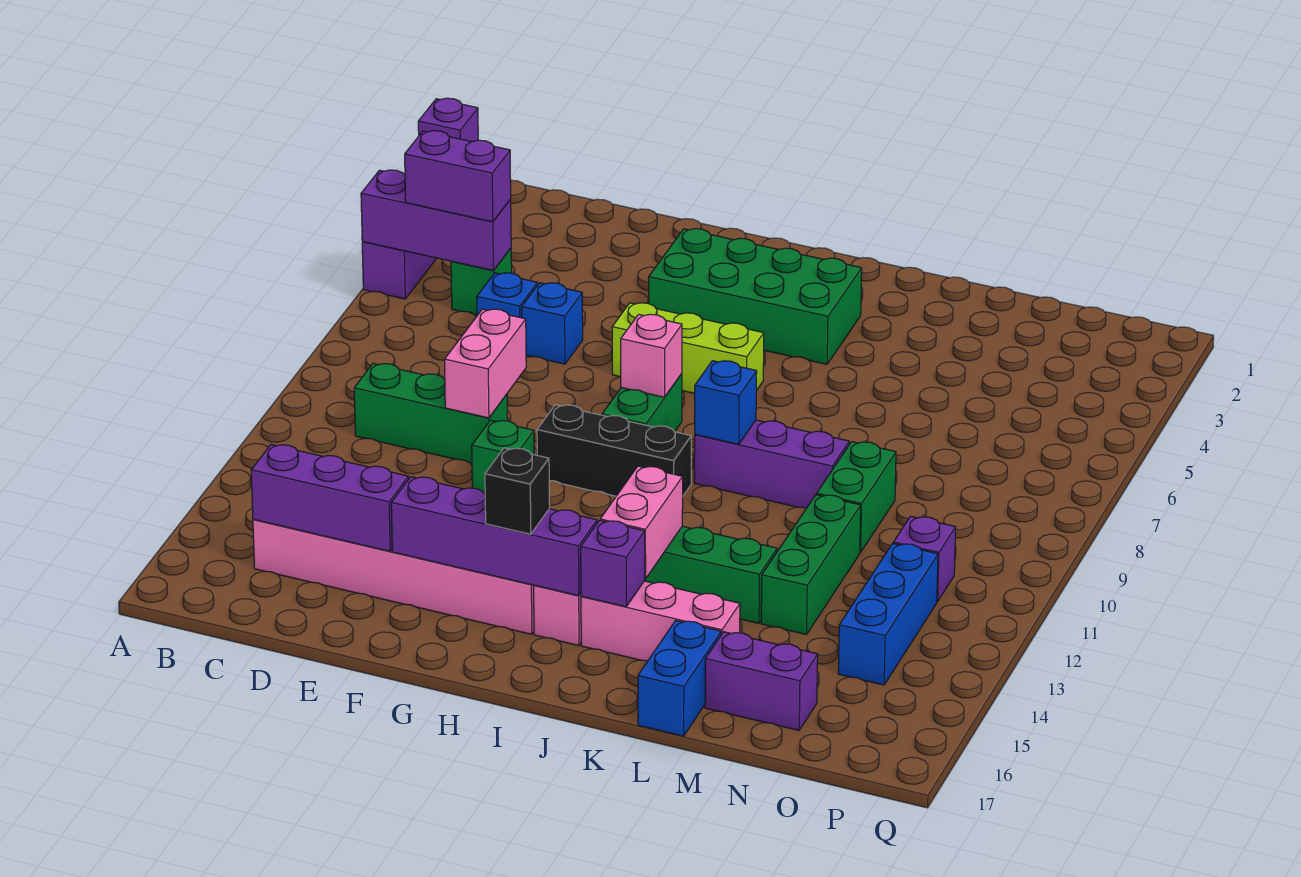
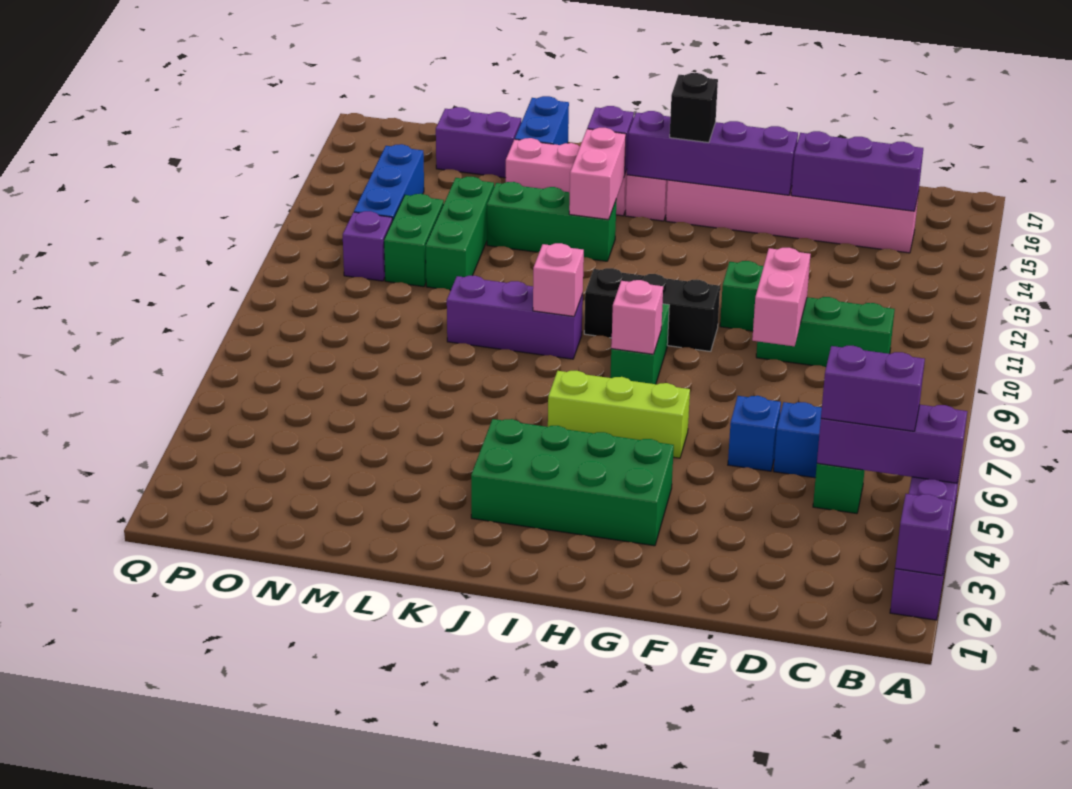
blue 1x1 brick [695,361,757,444] -> pink 1x1 brick [533,243,584,316]
green 1x2 brick [817,442,896,552] -> green 1x2 brick moved to [384,194,444,287]

